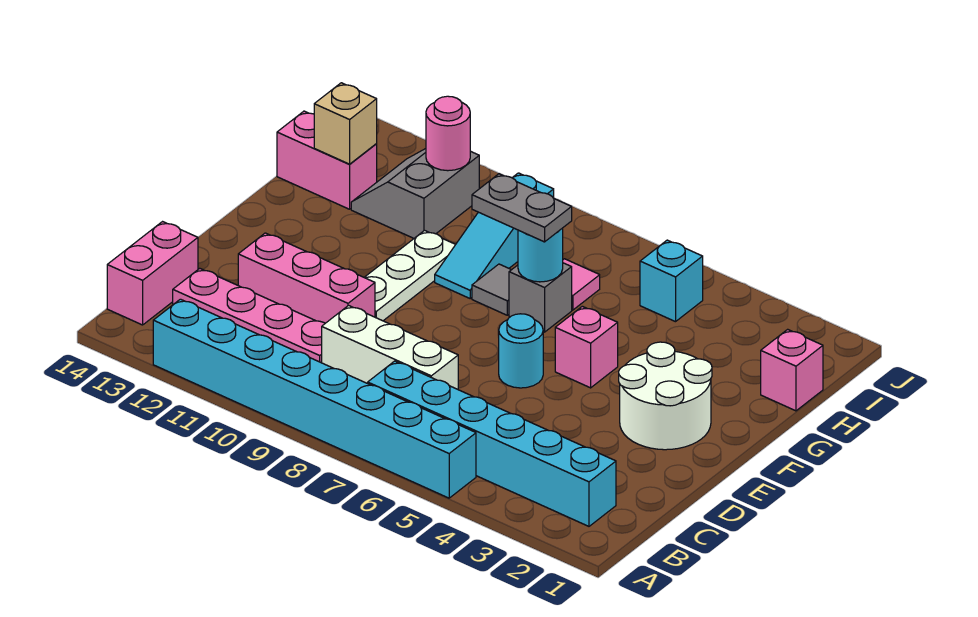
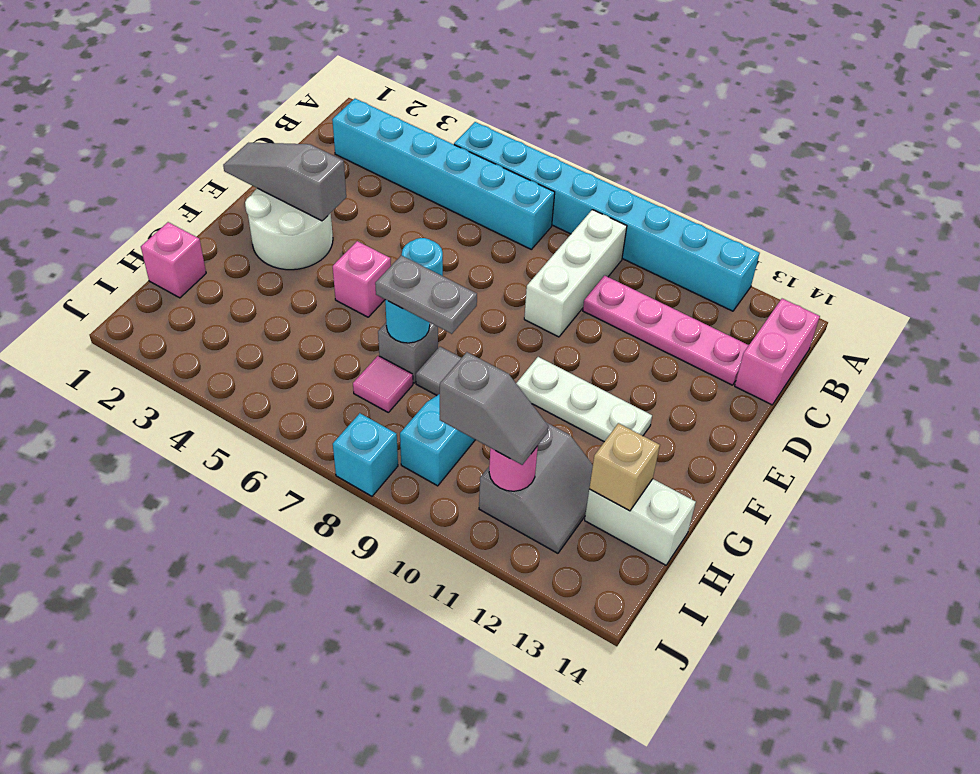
white 1x3 brick [322,306,458,389] -> white 1x3 brick turned to [524,210,627,337]
pink 1x3 brick [238,233,375,323] -> none
none -> grey 1x3 slope [223,143,346,221]
white 1x3 plate [364,231,456,321] -> white 1x3 plate turned to [516,357,652,442]
pink 1x2 brick [277,111,377,209] -> white 1x2 brick [585,479,696,565]
cyan 1x1 brick [640,240,703,322] -> cyan 1x1 brick moved to [333,413,398,496]
none -> grey 1x2 slope [440,352,548,465]

